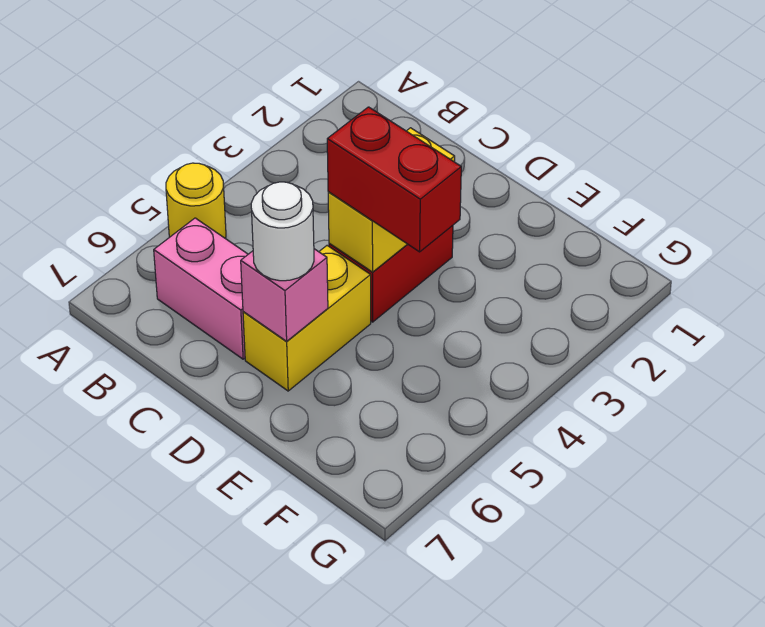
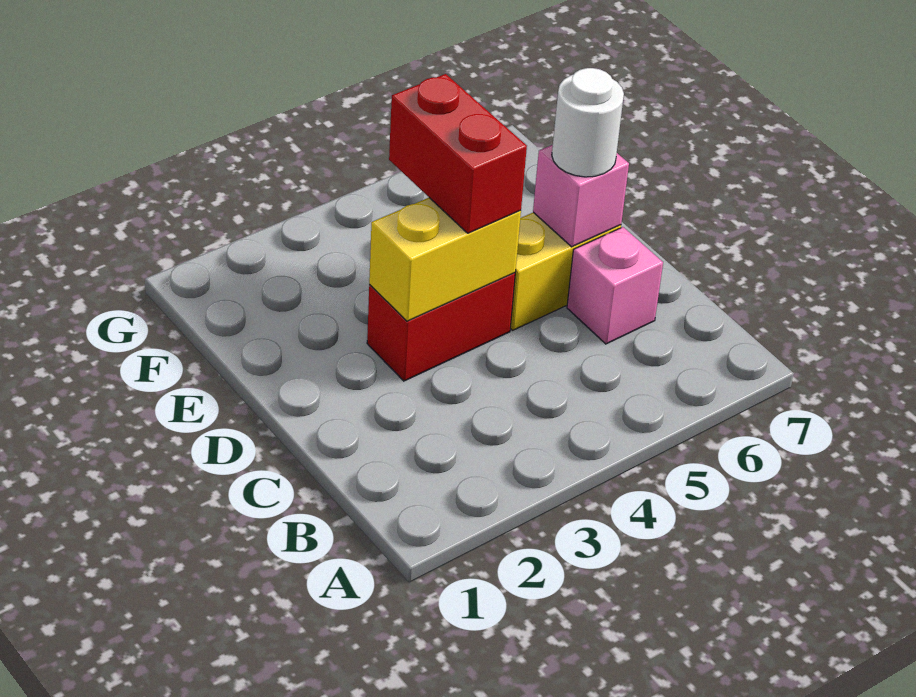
yellow 1x1 round brick [166,163,226,238] -> none
pink 1x2 brick [154,218,248,359] -> pink 1x1 brick [567,227,663,344]

